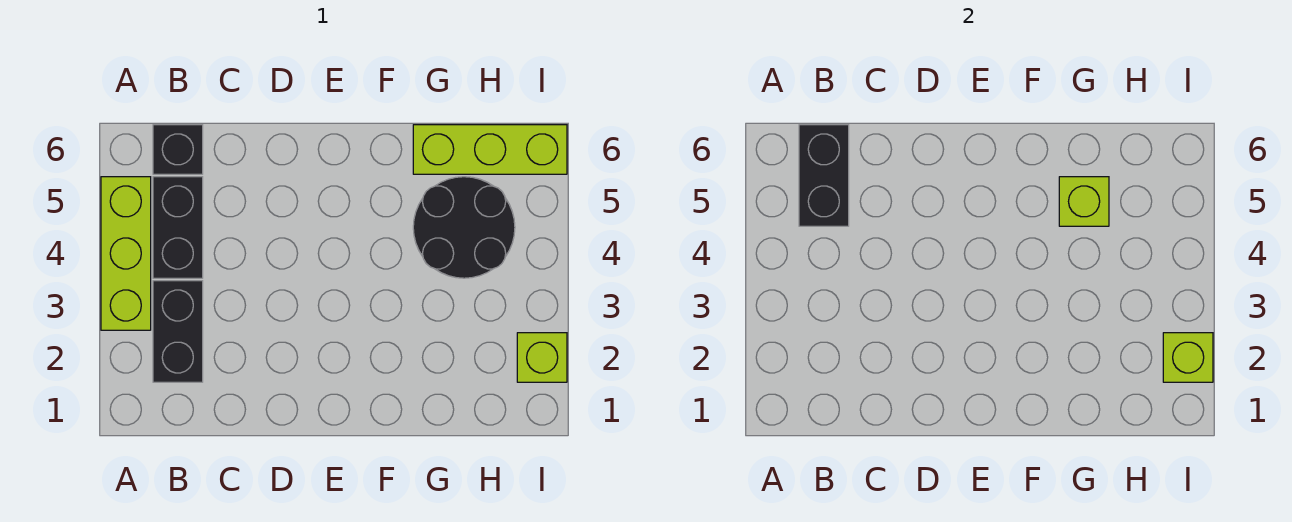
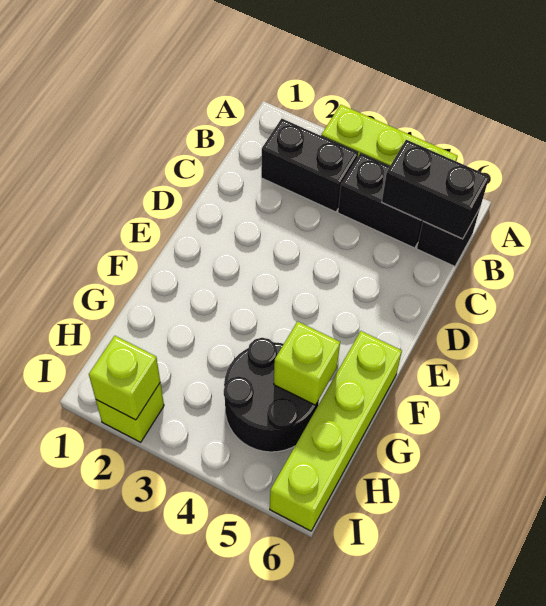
lime 1x3 brick [413,125,567,174] -> lime 1x4 brick [270,331,402,531]

